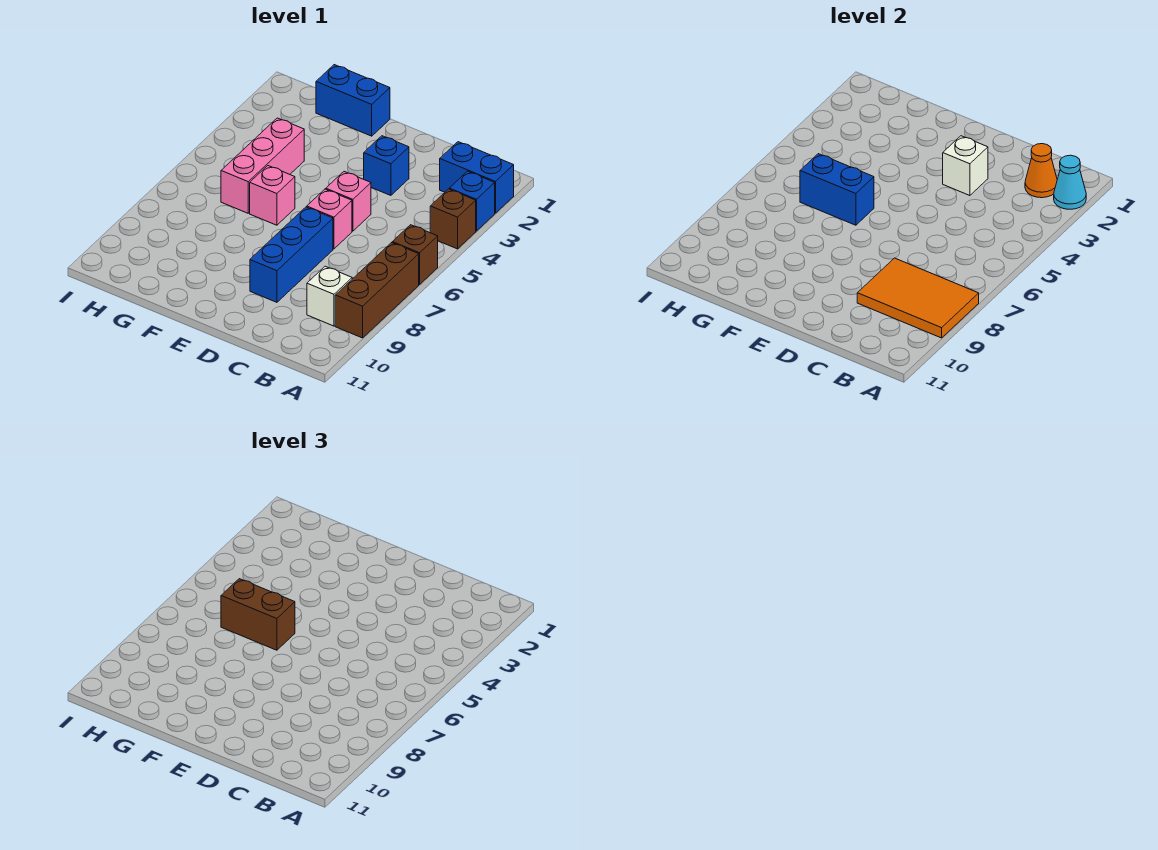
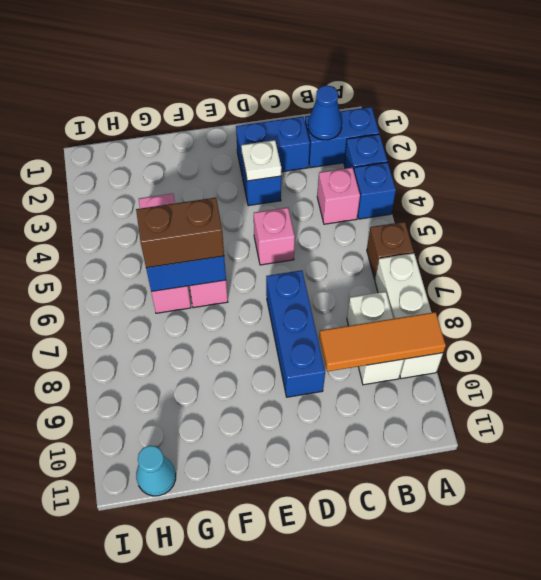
cyan 1x1 cone [1054,155,1086,209] -> cyan 1x1 cone moved to [136,446,176,496]
brown 1x1 brick [430,189,476,249] -> blue 1x1 brick [354,162,396,219]
brown 1x3 brick [335,243,419,338] -> white 1x3 brick [375,253,443,379]
orange 2x3 tile [857,258,979,338] -> orange 1x3 tile [319,312,446,372]
orange 1x1 cone [1025,144,1057,198] -> blue 1x1 cone [308,86,342,140]
white 1x1 brick [307,266,352,326] -> white 1x2 brick [347,292,404,385]
white 1x1 brick [943,136,988,196] -> white 1x1 plate [241,140,281,181]
pink 1x1 brick [307,189,352,249] -> pink 1x1 brick moved to [317,168,360,224]
blue 1x2 brick [316,65,390,136] -> blue 1x2 brick moved to [236,117,310,177]

